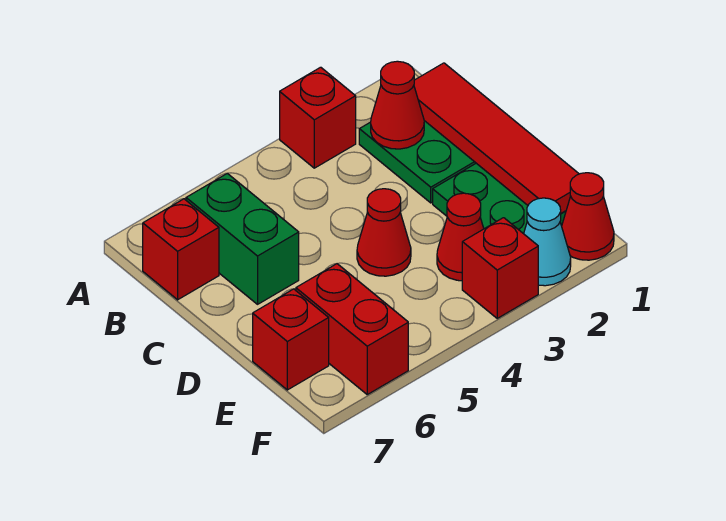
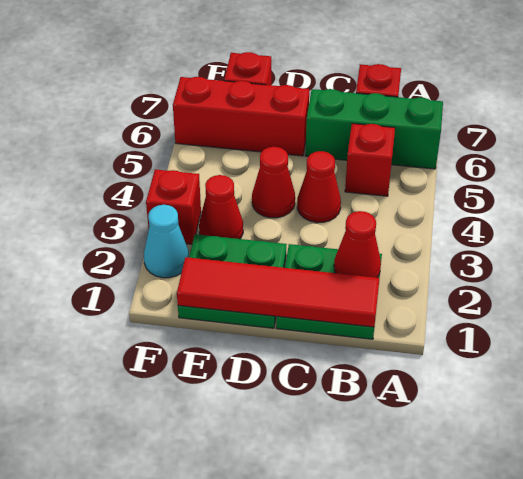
red 1x1 brick [280,67,356,168] -> red 1x1 brick moved to [345,124,395,196]
green 1x2 brick [186,173,299,304] -> green 1x3 brick [305,89,443,169]
red 1x2 brick [296,264,408,394] -> red 1x3 brick [173,77,309,156]
red 1x1 cone [562,173,614,260] -> red 1x1 cone moved to [297,151,341,223]

